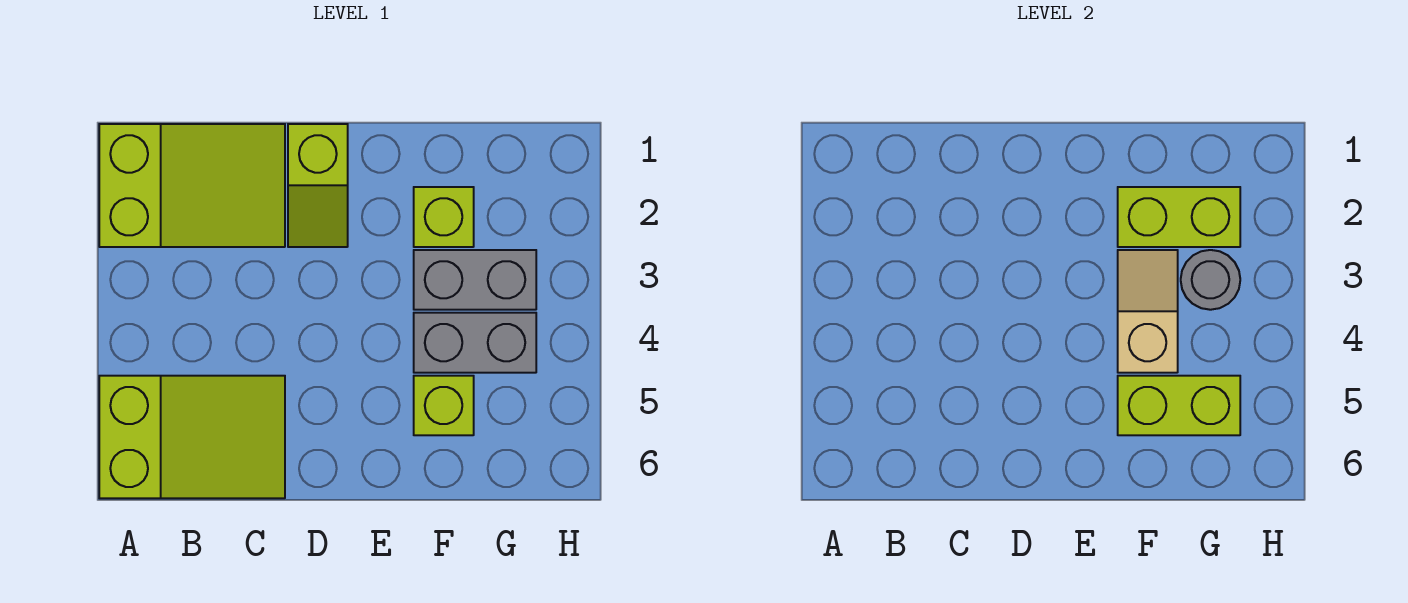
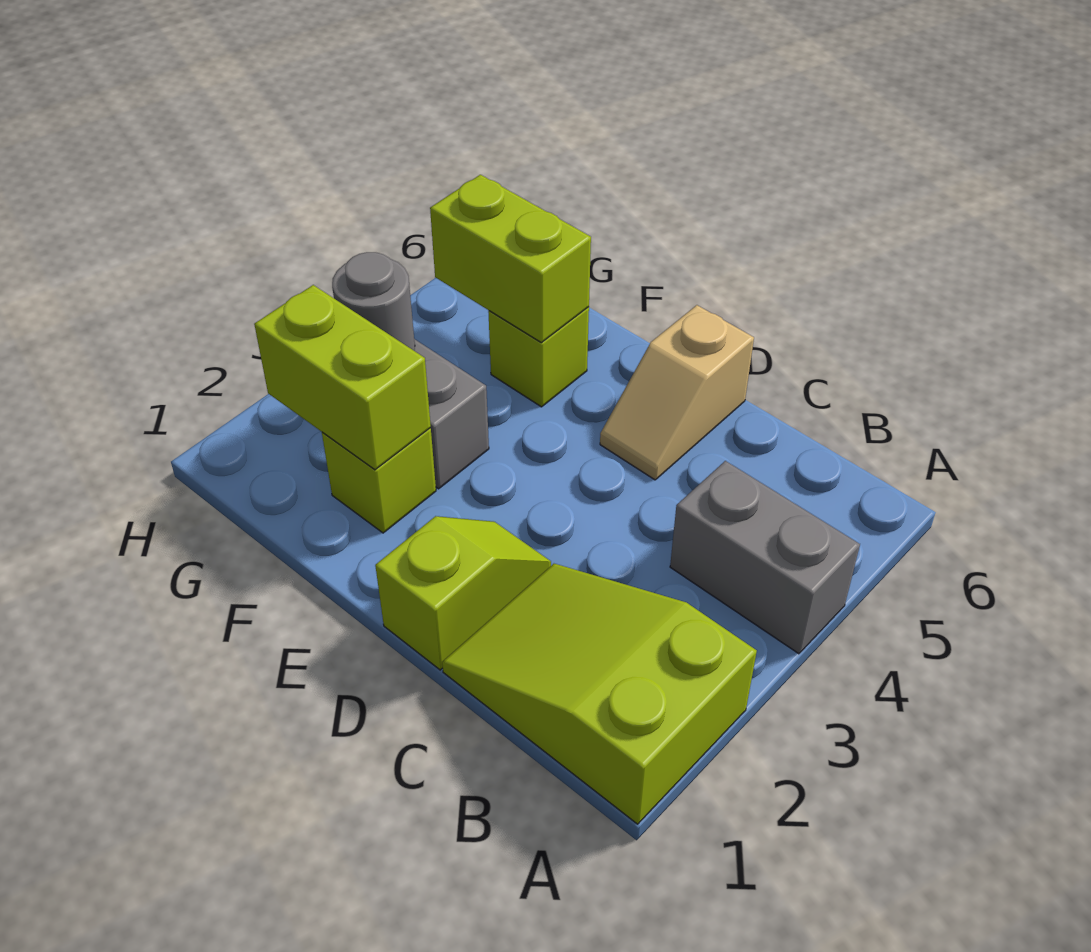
lime 2x3 slope [99,376,285,498] -> none
tan 1x2 slope [1118,250,1178,373] -> tan 1x2 slope moved to [600,305,754,480]
grey 1x2 brick [414,313,536,373] -> grey 1x2 brick moved to [670,461,860,654]

